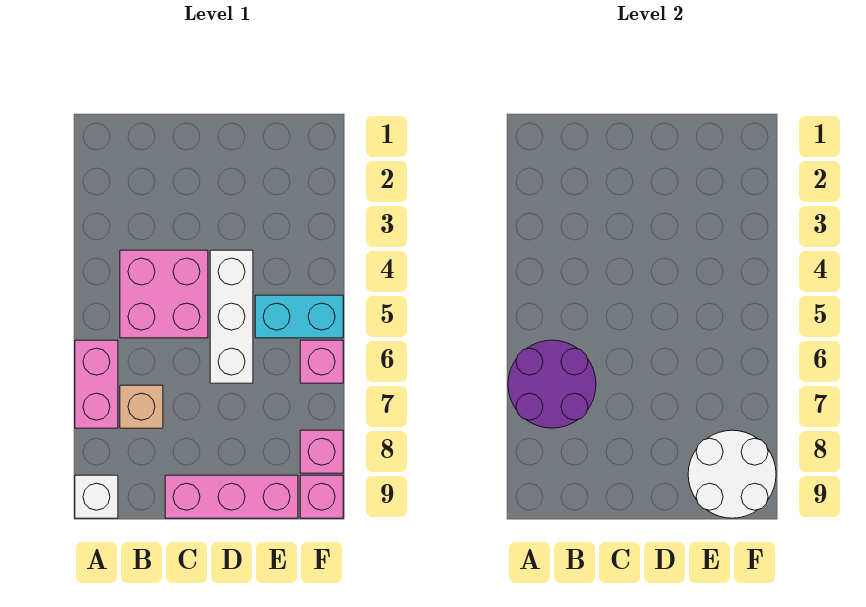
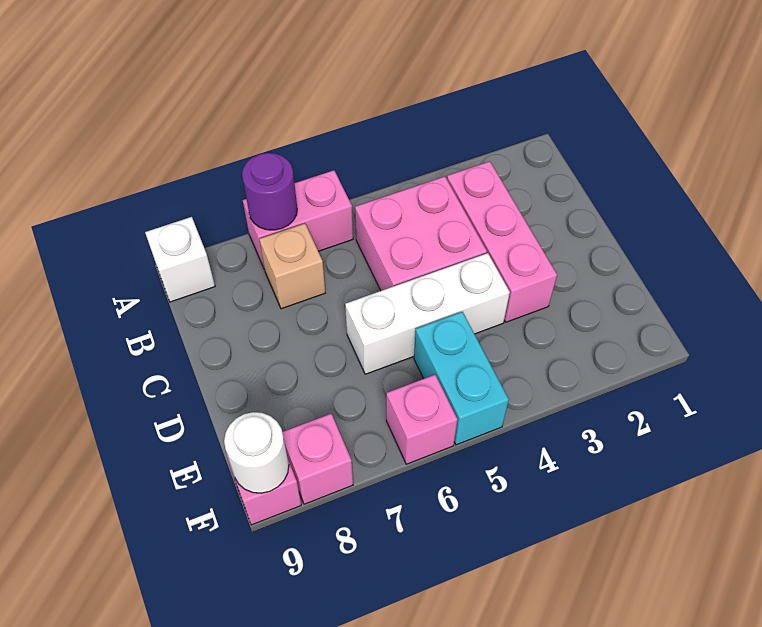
purple 2x2 round brick [508,340,596,428] -> purple 1x1 round brick [242,153,297,230]
pink 1x3 brick [165,475,298,518] -> pink 1x3 brick moved to [447,161,557,322]
white 2x2 round brick [688,430,776,518] -> white 1x1 round brick [224,412,289,493]

